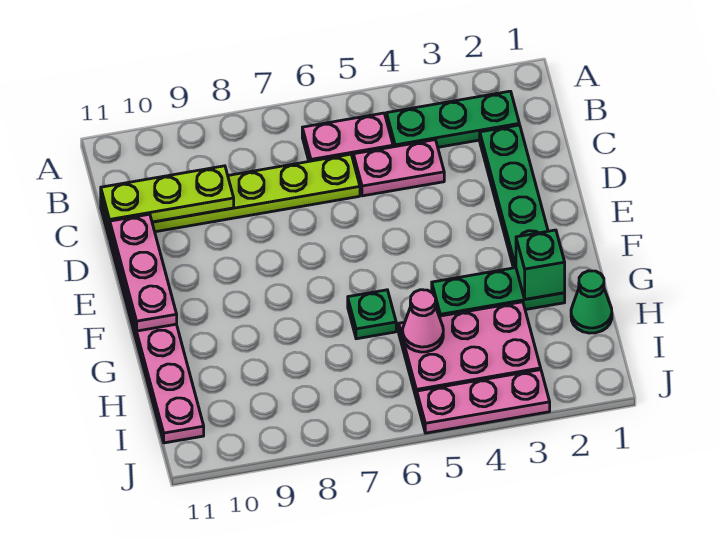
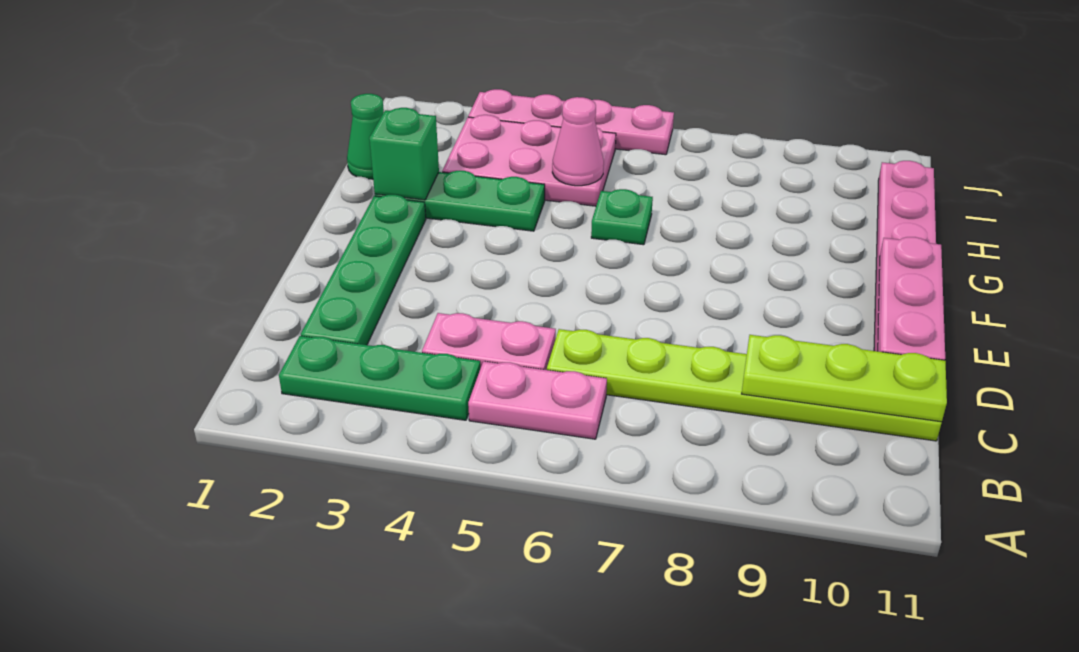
pink 1x3 plate [417,370,550,433] -> pink 1x4 plate [468,89,674,155]

